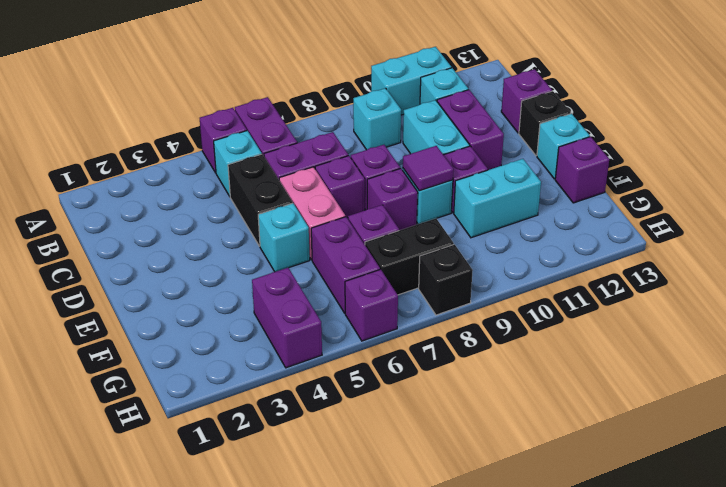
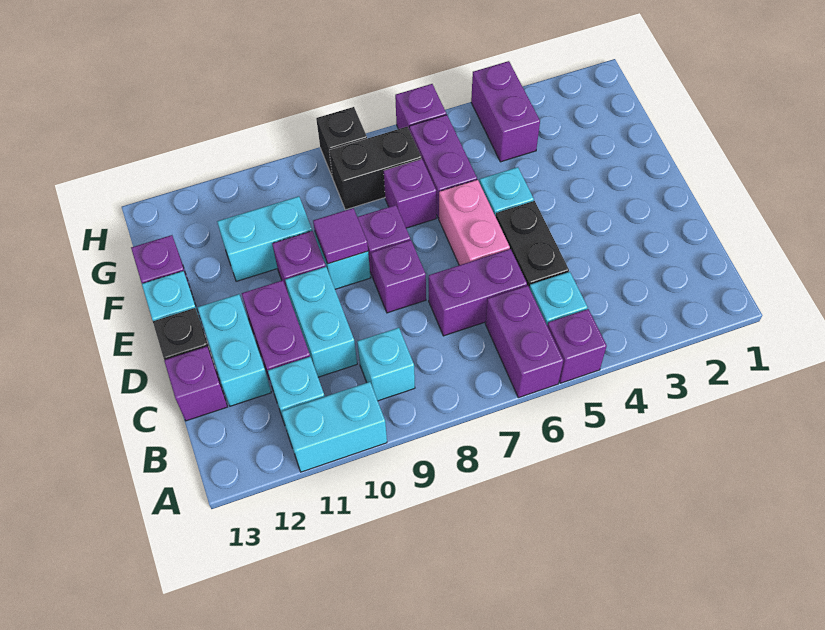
none -> cyan 1x2 brick [198,294,271,406]
purple 1x1 brick [315,156,365,218] -> none

